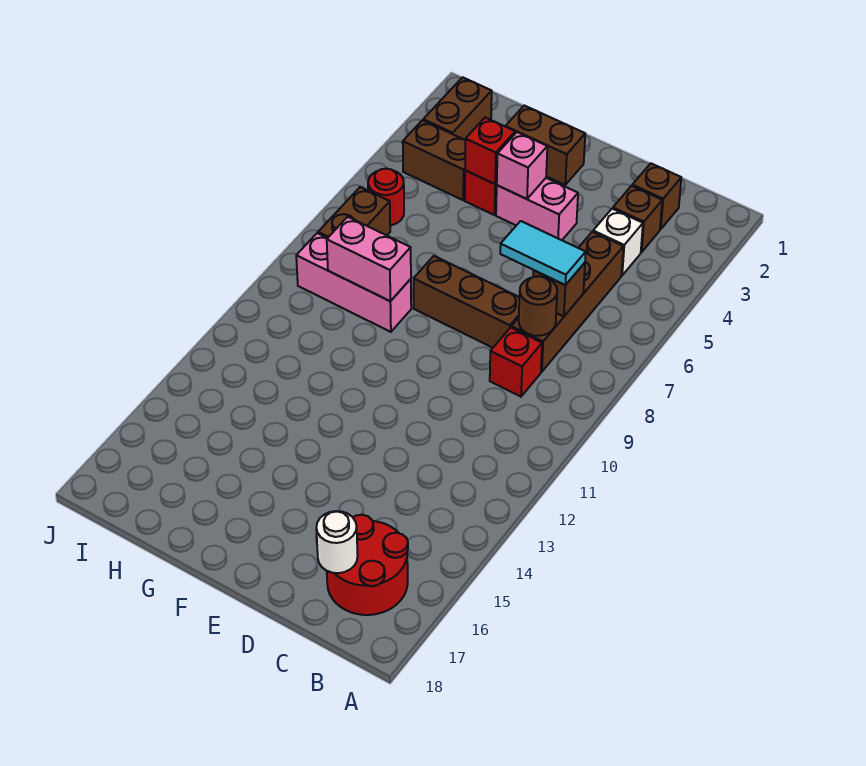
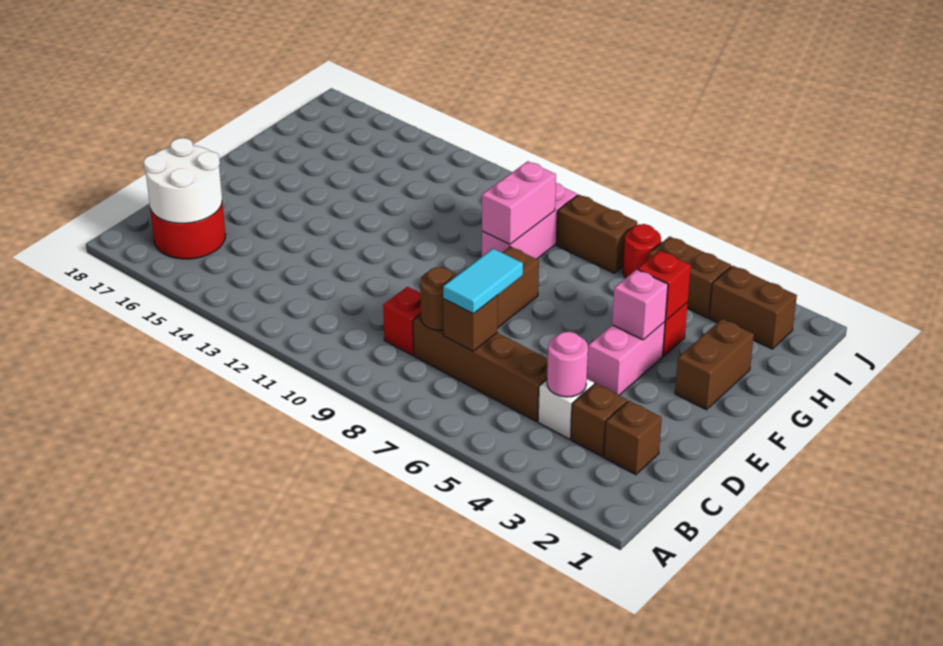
none -> pink 1x1 round brick [547,332,588,397]
white 1x1 round brick [316,511,358,573] -> white 2x2 round brick [144,138,222,223]
brown 1x2 brick [403,120,465,200] -> brown 1x2 brick turned to [648,236,731,318]

